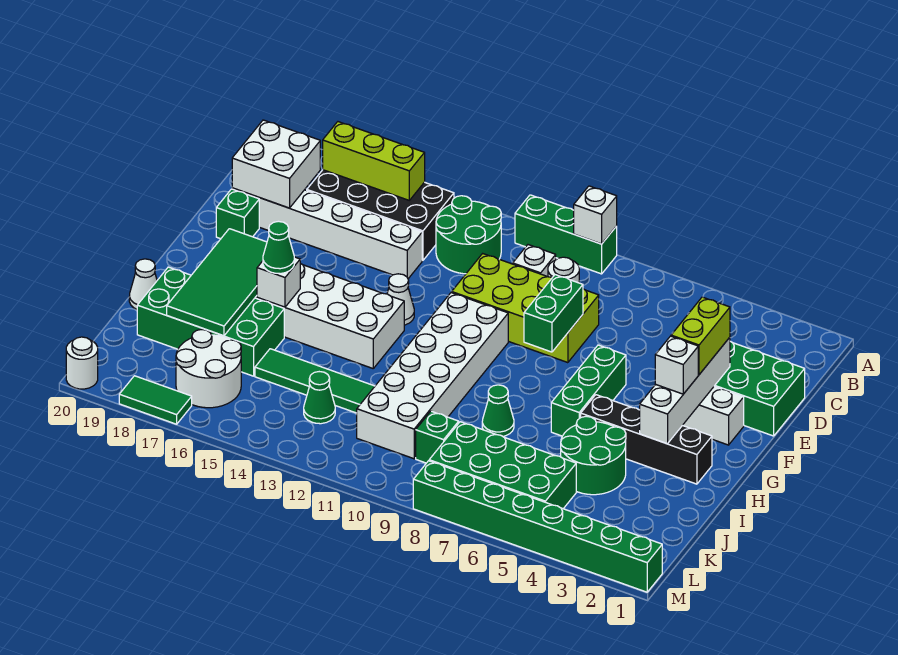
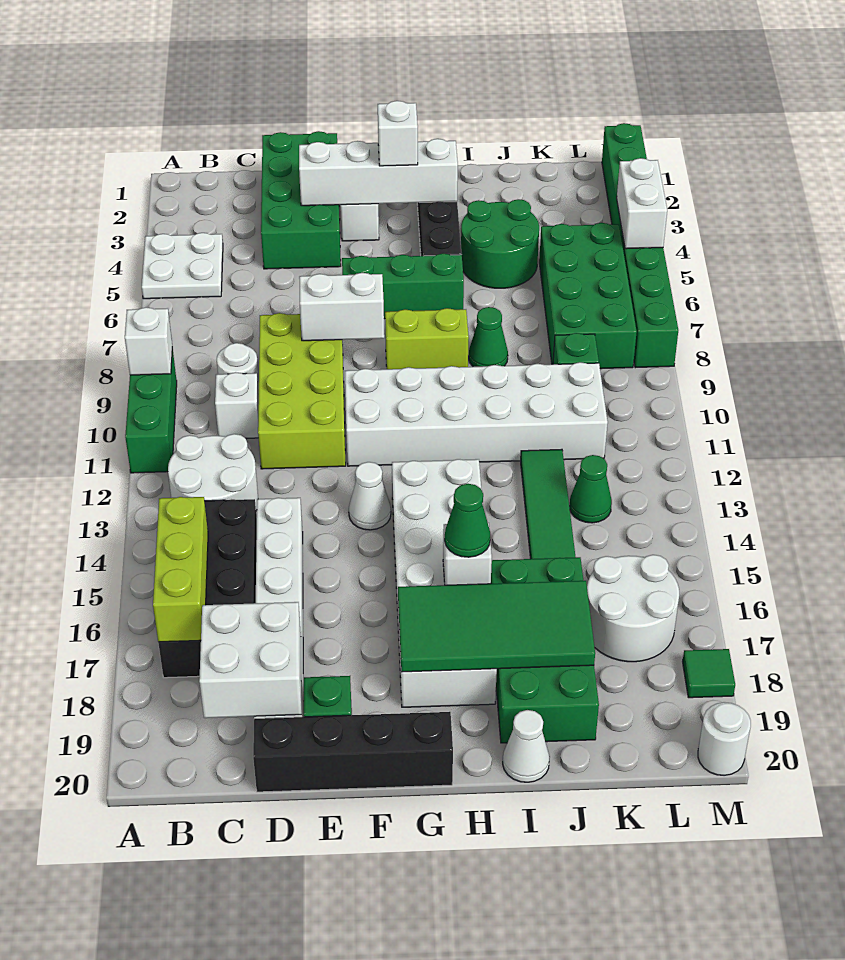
none -> white 2x2 plate [142,233,223,299]
green 2x2 round brick [436,196,501,274] -> white 2x2 round brick [168,434,258,511]
none -> black 1x4 brick [253,712,453,792]
lime 1x2 brick [671,297,730,375] -> lime 1x2 brick moved to [385,308,469,369]
green 1x2 brick [524,275,583,352] -> white 1x2 brick [299,273,384,341]
none -> white 1x2 brick [617,158,667,249]
green 1x2 tile [119,376,192,424] -> green 1x1 tile [683,649,735,698]

